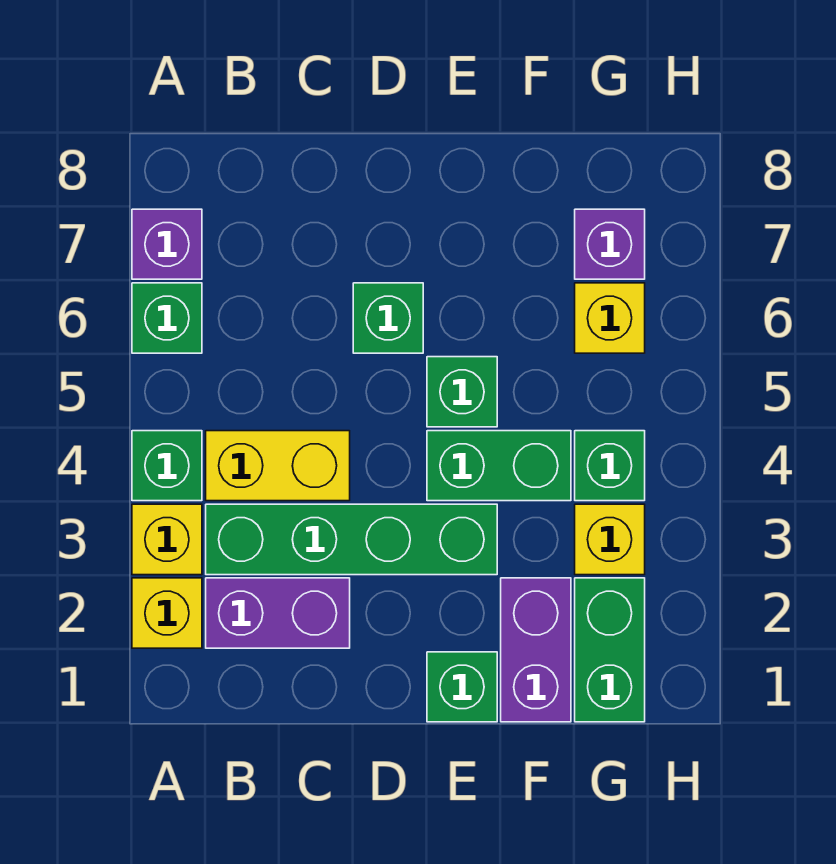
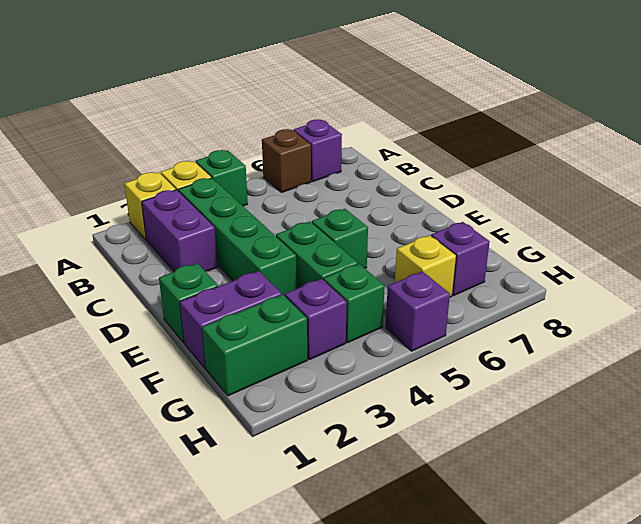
green 1x1 brick [132,283,202,353] -> brown 1x1 brick [262,129,311,193]
yellow 1x2 brick [206,431,350,501] -> none
green 1x1 brick [353,283,423,353] -> none
yellow 1x1 brick [575,504,645,575] -> purple 1x1 brick [285,279,347,360]
none -> purple 1x1 brick [386,271,450,351]

